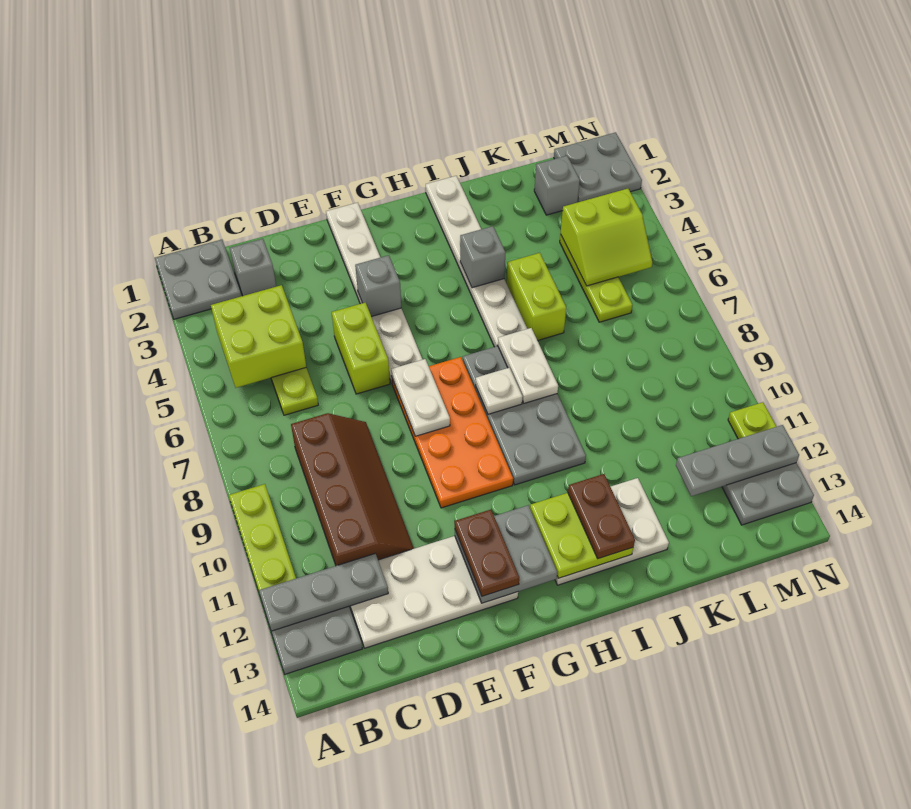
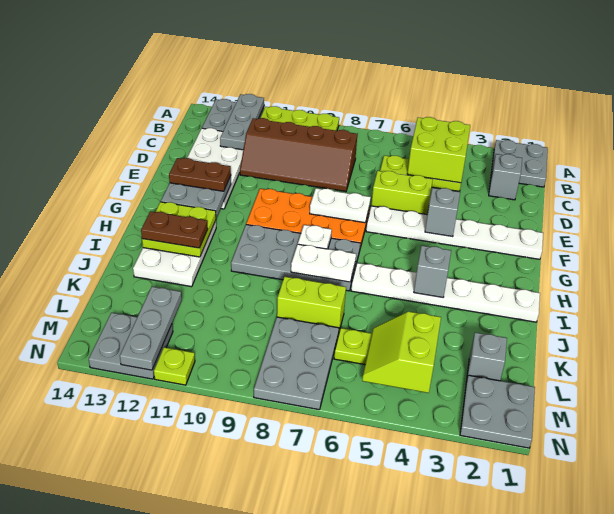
lime 1x2 brick [506,253,566,341] -> lime 1x2 brick moved to [277,277,346,335]
none -> grey 2x3 plate [254,317,339,410]

